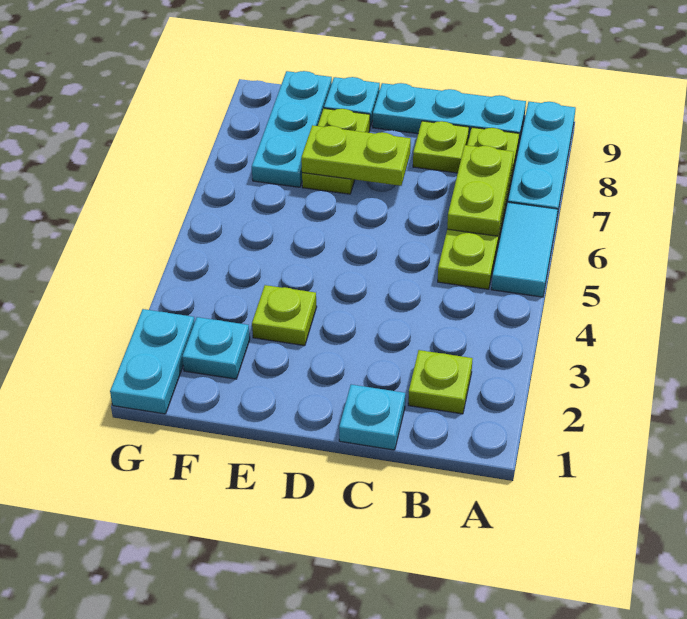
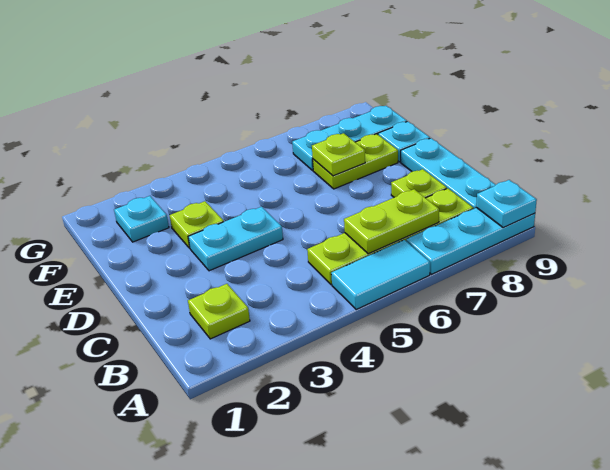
cyan 1x1 plate [339,385,405,450] -> cyan 1x1 plate moved to [476,180,537,228]
lime 1x2 plate [301,125,411,186] -> lime 1x1 plate [312,133,365,176]
cyan 1x2 plate [110,309,195,414] -> cyan 1x2 plate moved to [188,207,283,271]

